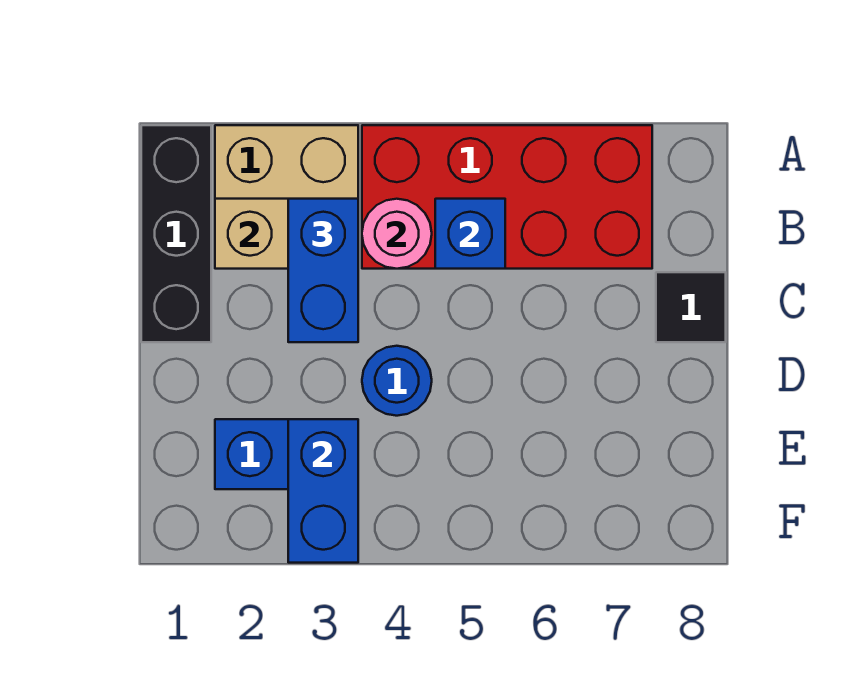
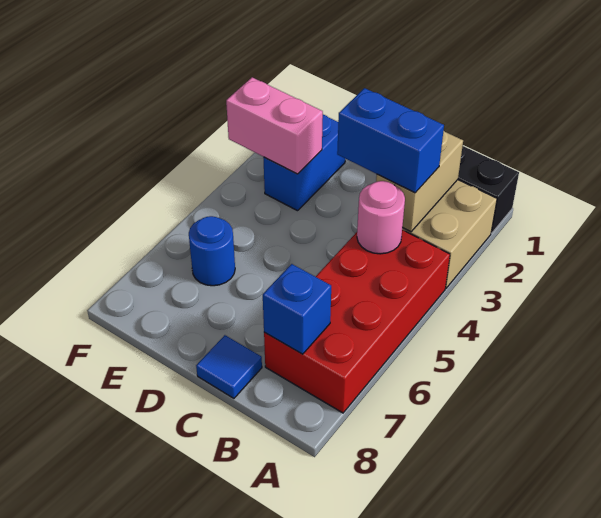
blue 1x1 brick [435,199,505,269] -> blue 1x1 brick moved to [263,264,331,354]
black 1x1 tile [656,272,726,342] -> blue 1x1 tile [196,335,262,398]
blue 1x1 round brick [362,346,432,416] -> blue 1x1 round brick moved to [189,216,235,286]
blue 1x2 brick [288,419,358,563] -> pink 1x2 brick [226,77,323,174]

